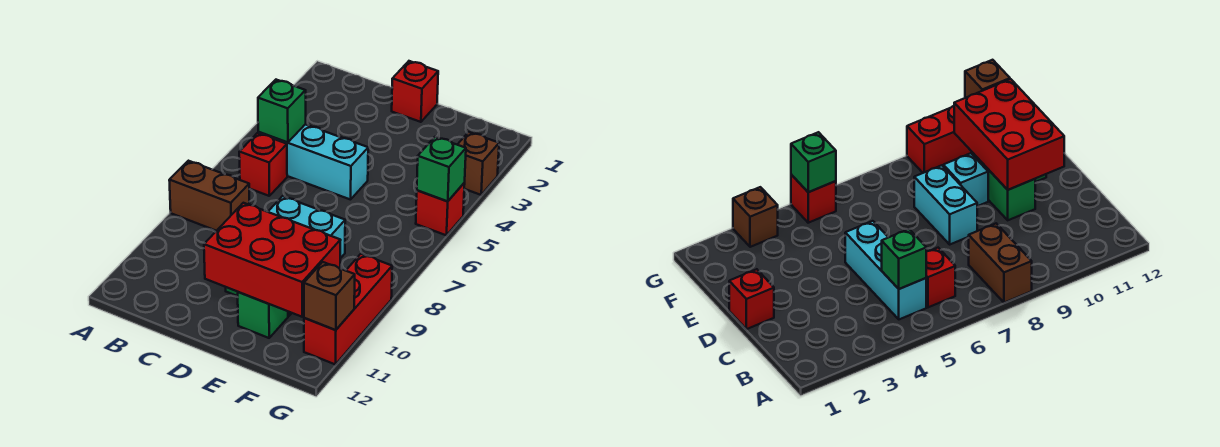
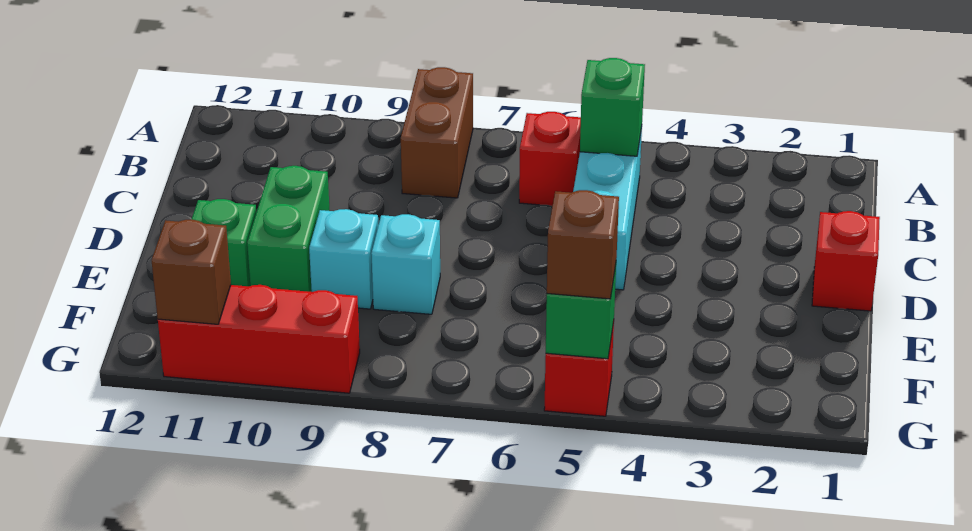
cyan 1x2 brick [268,196,345,258] -> cyan 1x1 brick [371,214,440,314]
red 2x3 brick [204,203,341,317] -> none
brown 1x1 brick [457,132,499,195] -> brown 1x1 brick moved to [547,190,619,299]

